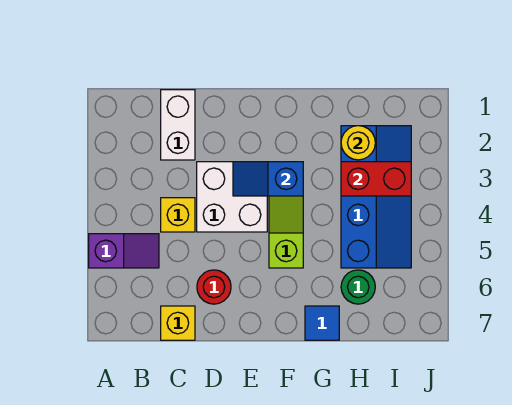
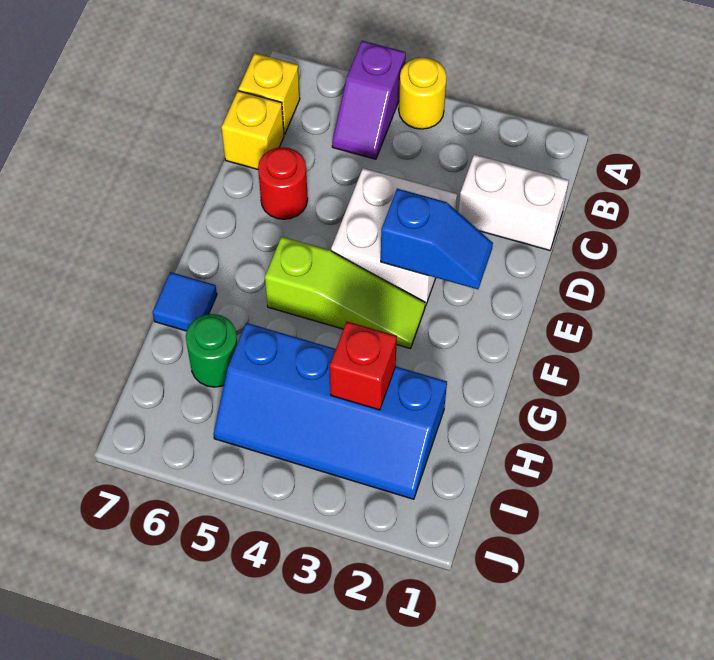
yellow 1x1 brick [161,198,195,232] -> yellow 1x1 brick moved to [239,53,300,134]
blue 1x2 slope [233,162,303,196] -> blue 1x2 slope turned to [381,189,493,289]
yellow 1x1 round brick [341,126,375,160] -> yellow 1x1 round brick moved to [399,58,447,129]
red 1x2 brick [341,162,411,196] -> red 1x1 brick [330,321,397,410]

